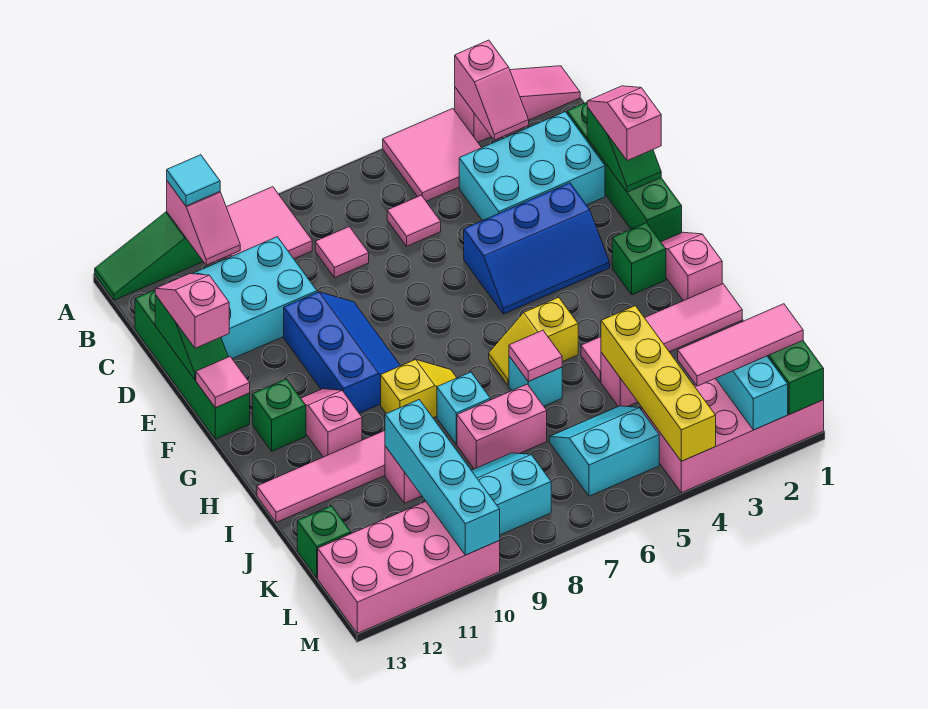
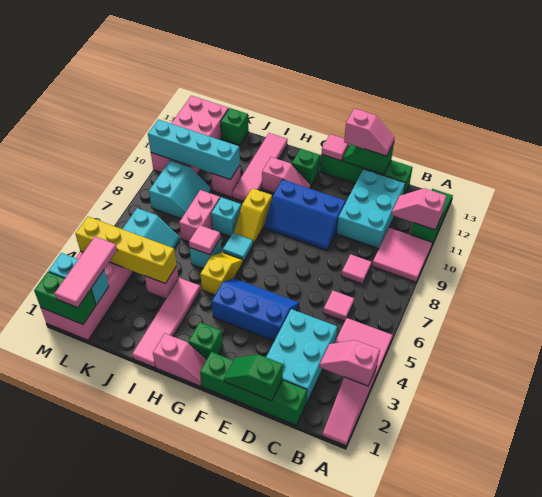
cyan 1x1 tile [167,155,220,206] -> cyan 1x1 tile moved to [223,233,253,262]
pink 1x2 slope [587,86,661,161] -> none
blue 2x3 slope [464,183,610,314] -> blue 2x3 slope turned to [212,278,299,341]

